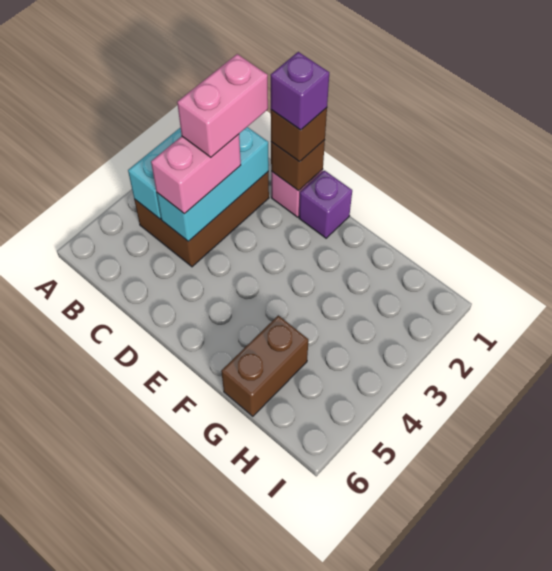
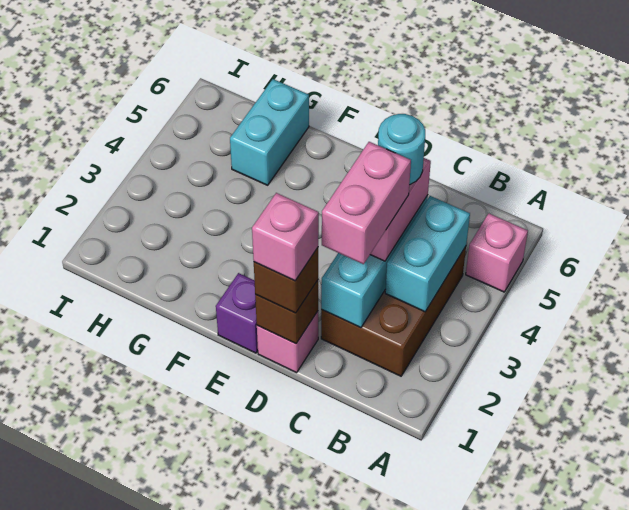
none -> pink 1x1 brick [466,214,528,292]
none -> cyan 1x1 round brick [378,114,425,185]
purple 1x1 brick [271,52,329,130] -> pink 1x1 brick [252,193,319,281]
brown 1x2 brick [221,315,308,416] -> cyan 1x2 brick [230,79,309,185]

